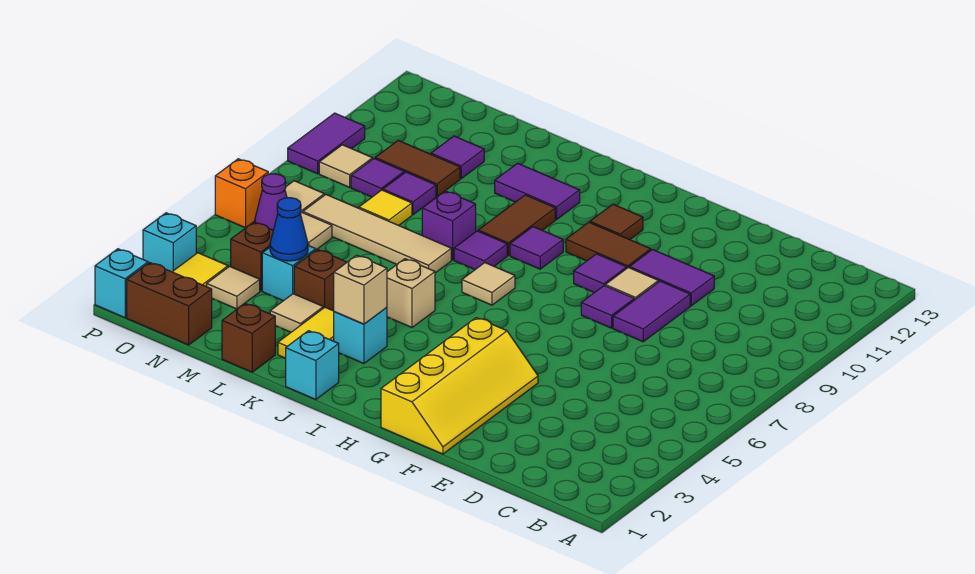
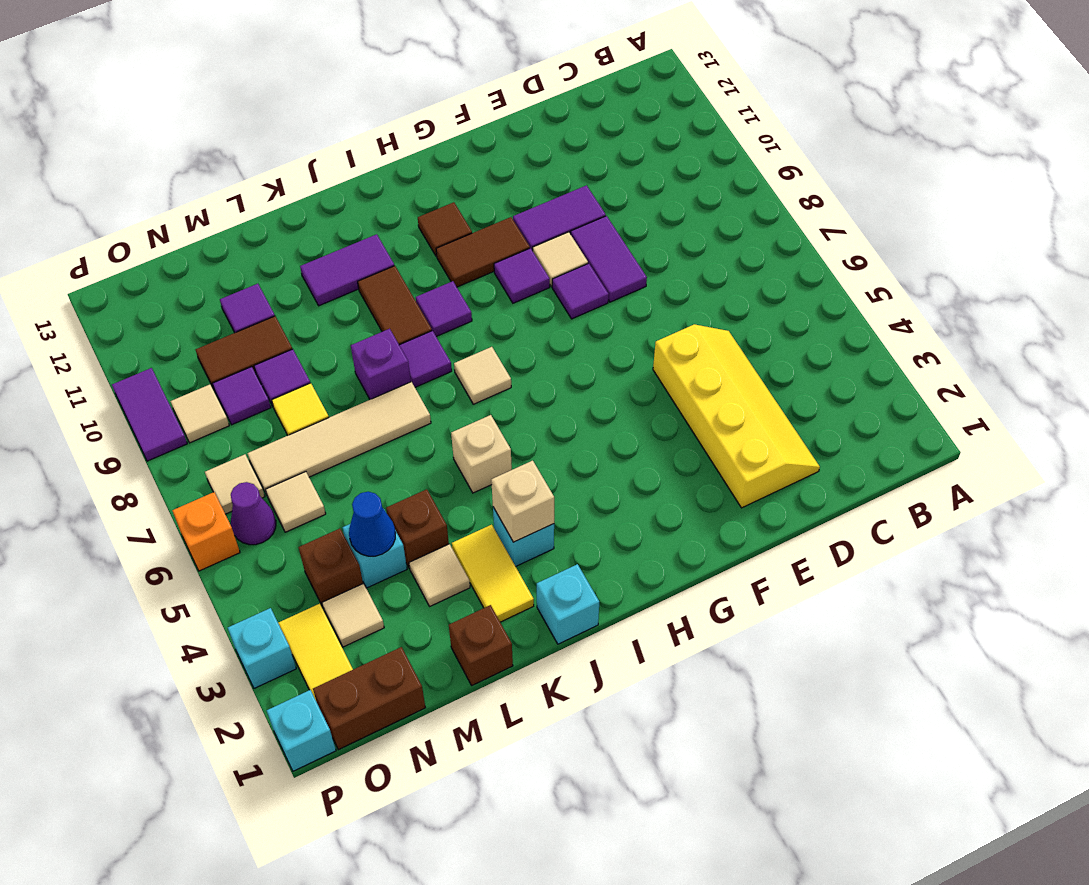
yellow 2x4 slope [381,318,538,454] -> yellow 2x4 slope moved to [653,324,820,508]

